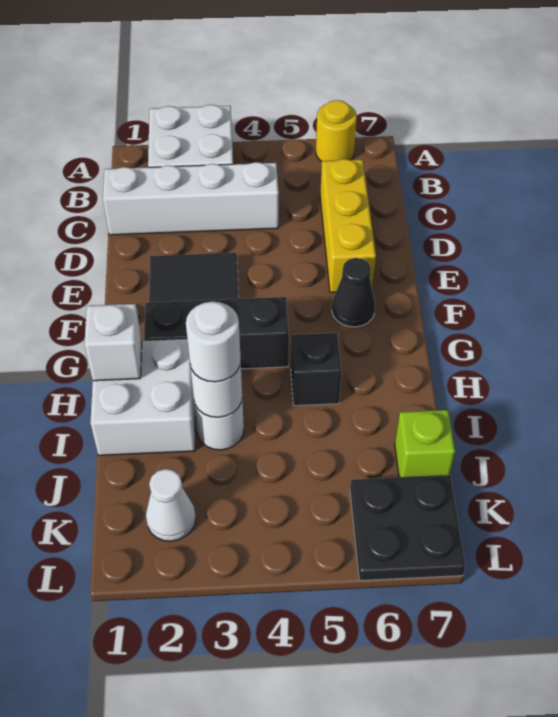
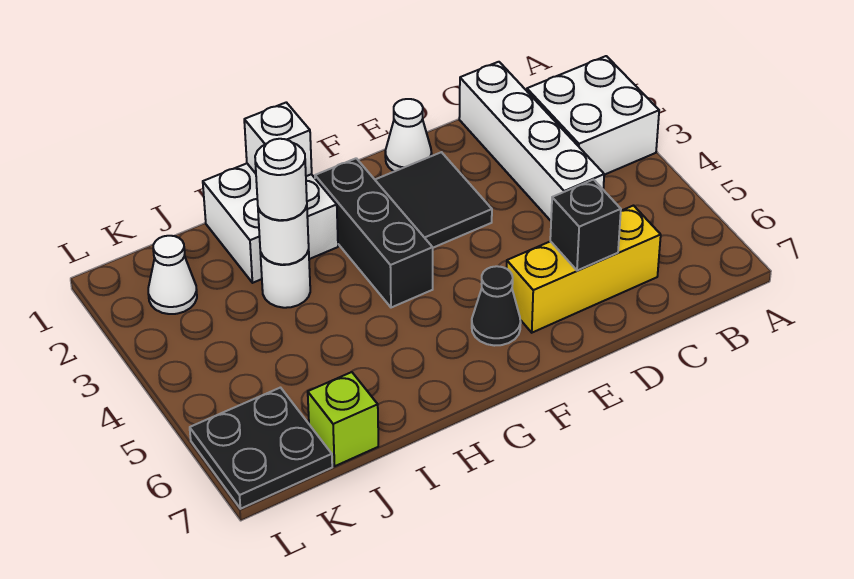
yellow 1x1 round brick [316,100,357,161] -> none
none -> white 1x1 cone [385,99,432,172]
black 1x1 brick [291,333,341,406] -> black 1x1 brick moved to [550,180,621,271]

